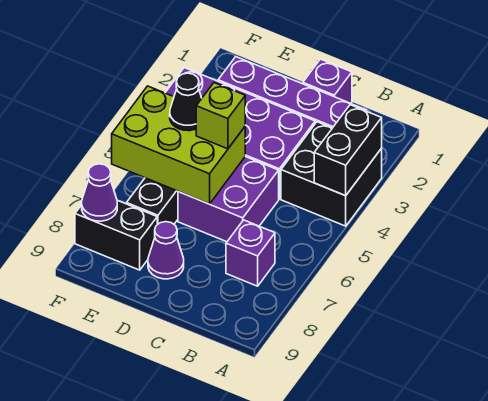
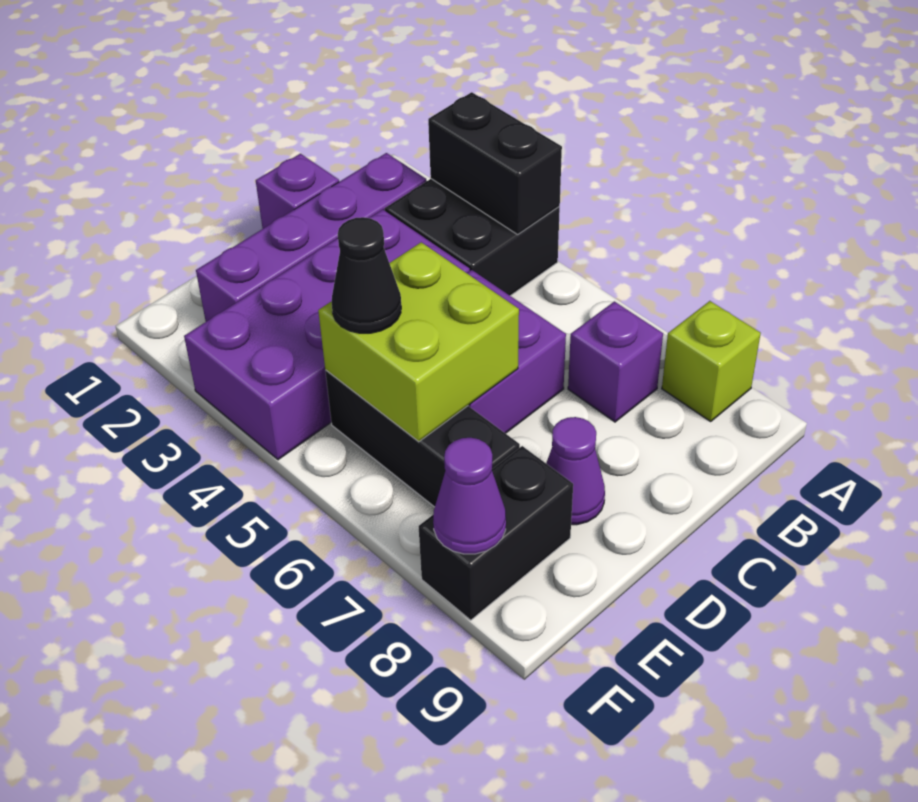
lime 2x3 brick [112,86,245,204] -> lime 2x2 brick [318,242,519,442]
lime 1x1 brick [196,83,245,149] -> lime 1x1 brick moved to [662,301,761,421]

